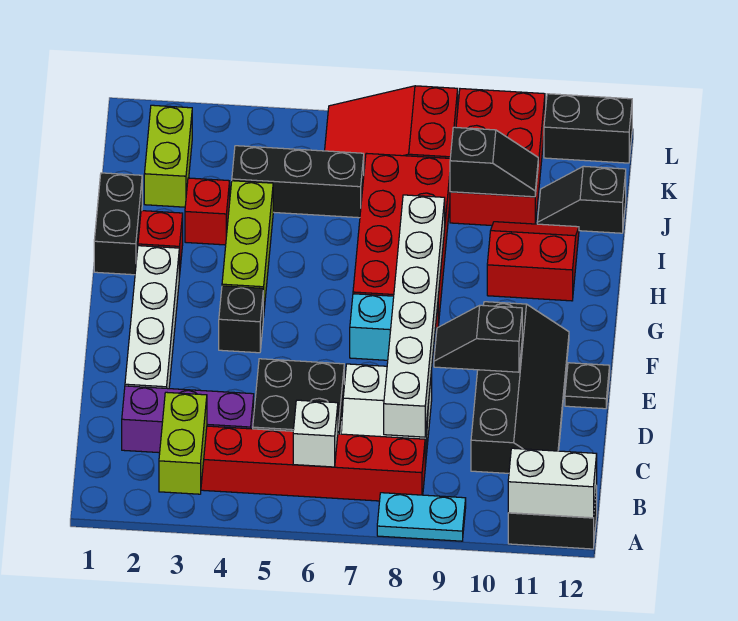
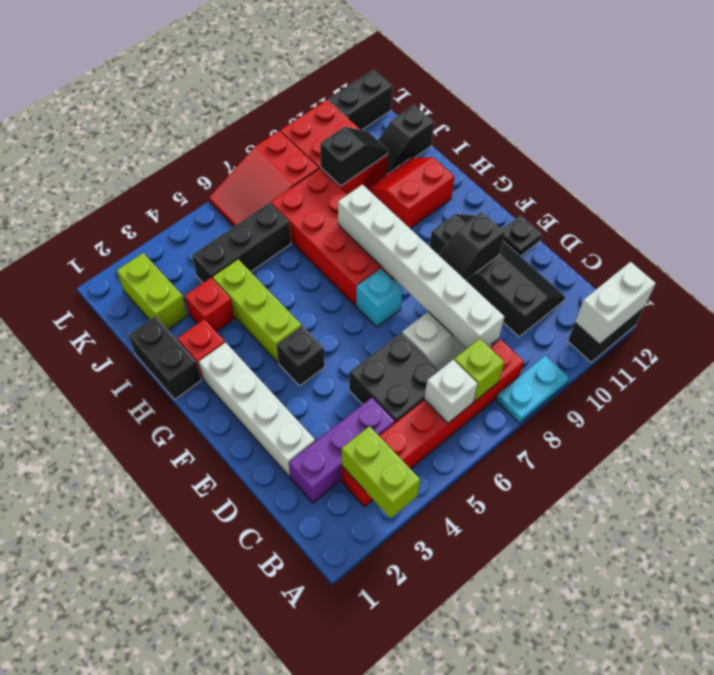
none -> lime 1x1 brick [454,339,504,402]

